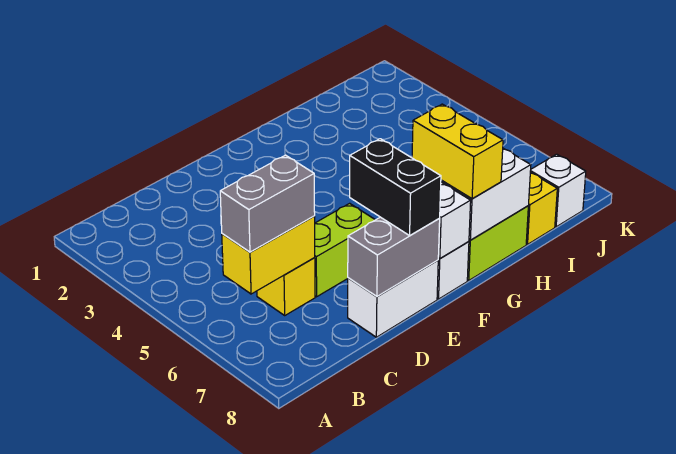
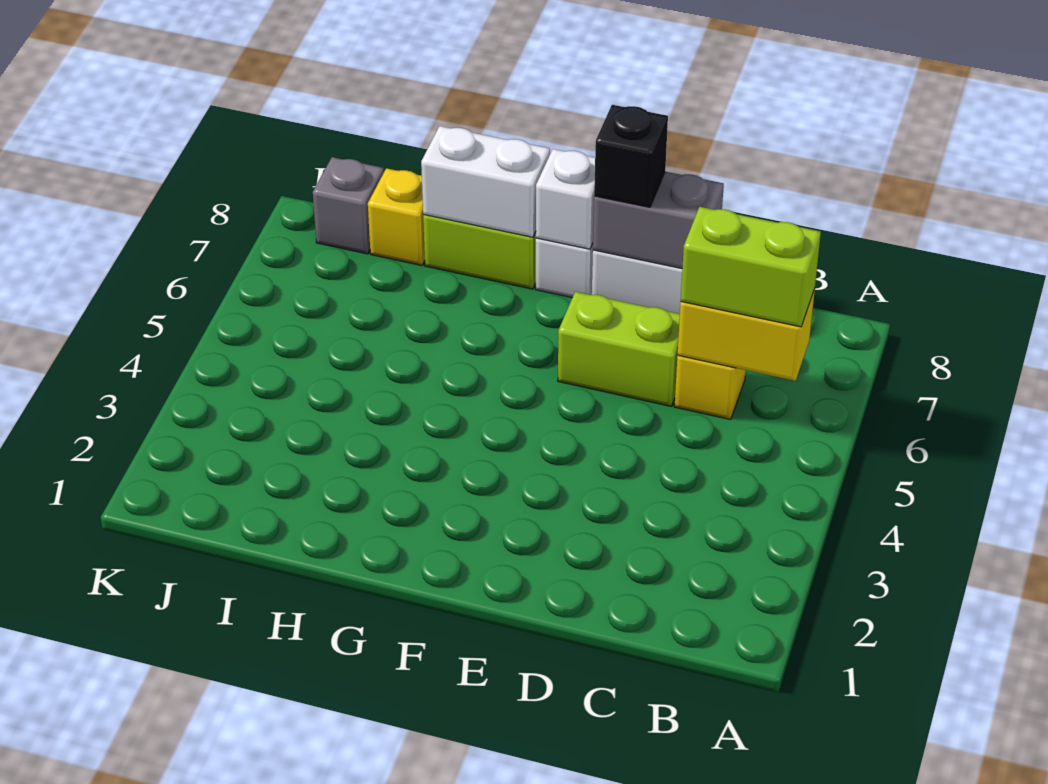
grey 1x2 brick [220,155,315,252] -> lime 1x2 brick [681,207,821,327]
black 1x2 brick [350,139,441,235] -> black 1x1 brick [594,105,668,207]
yellow 1x2 brick [412,104,503,199] -> none
white 1x1 brick [530,154,586,227] -> grey 1x1 brick [313,157,384,254]

